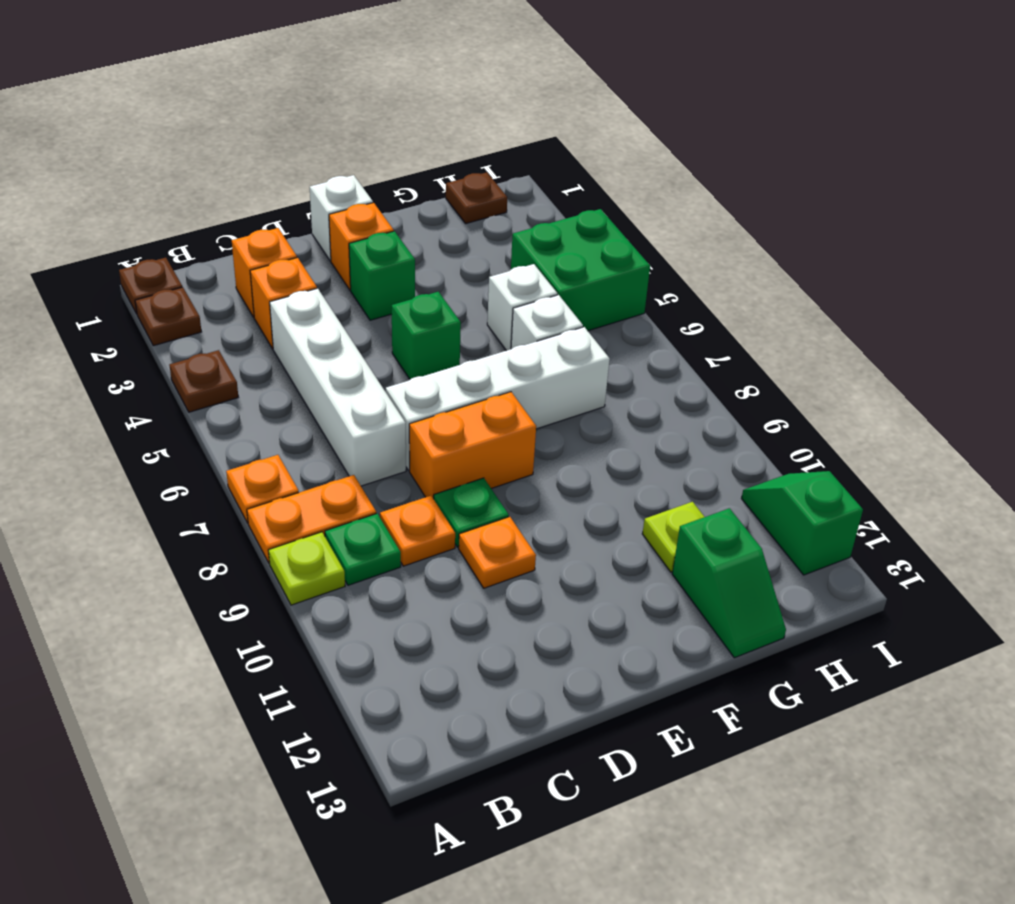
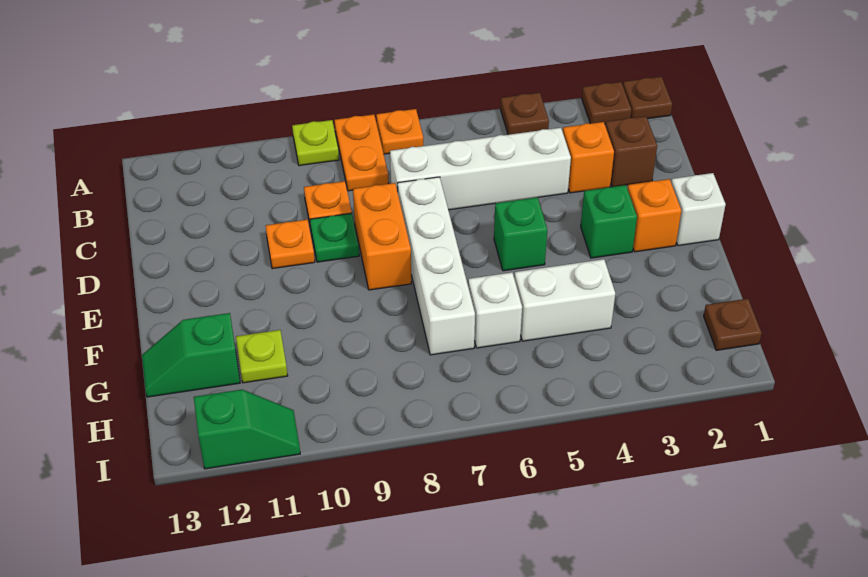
green 1x1 plate [325,514,401,585] -> none
orange 1x1 brick [232,228,297,317] -> brown 1x1 brick [605,116,657,187]
white 1x1 brick [487,264,557,351] -> white 1x2 brick [514,259,615,341]
green 2x2 brick [511,209,650,331] -> none

